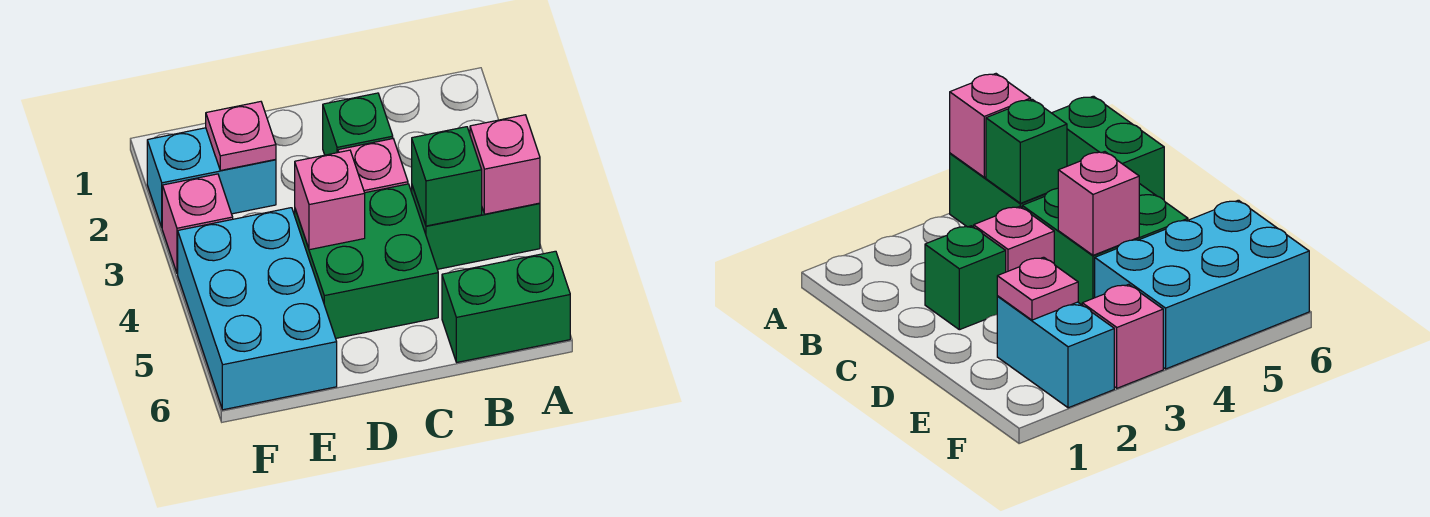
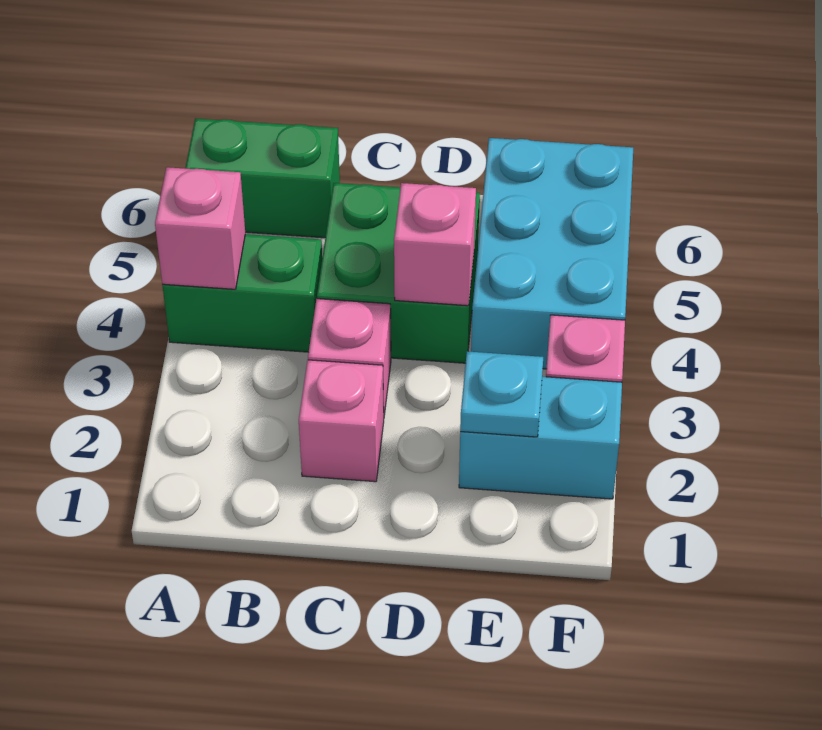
green 1x1 brick [412,127,482,226] -> none
green 1x1 brick [323,93,393,155] -> pink 1x1 brick [299,360,384,482]
pink 1x1 plate [206,102,276,171] -> cyan 1x1 plate [460,351,543,437]

